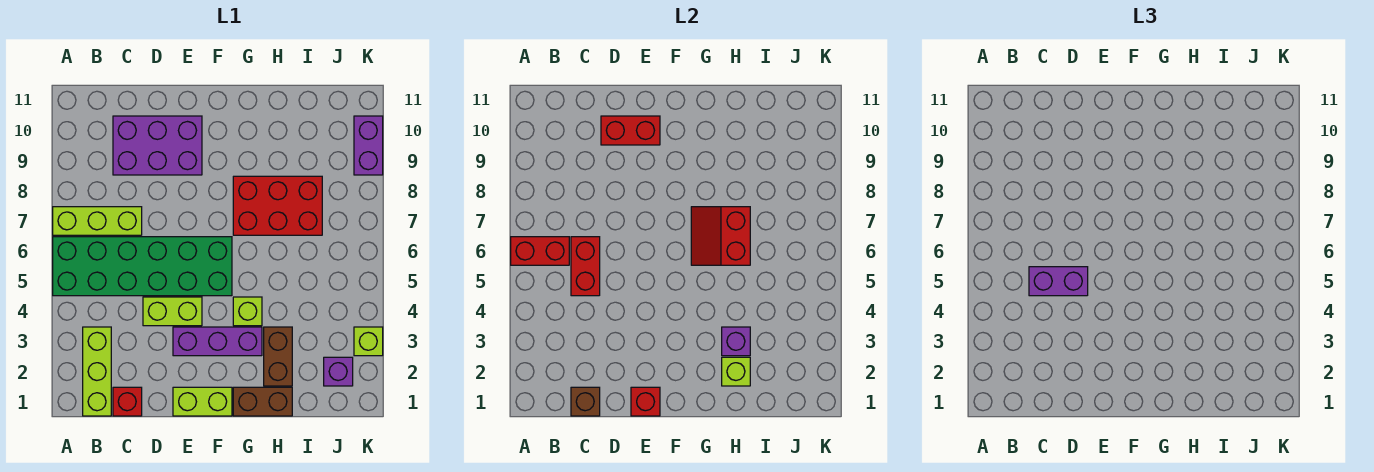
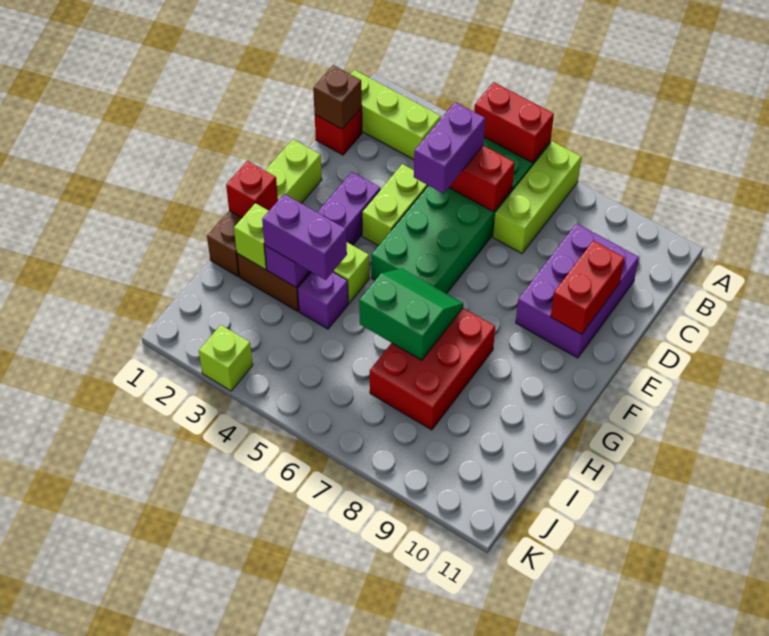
red 1x2 brick [511,237,569,265] -> red 1x2 brick turned to [474,82,554,163]
red 1x1 brick [631,387,660,416] -> red 1x1 brick moved to [226,161,278,218]
red 2x2 slope [691,207,750,265] -> green 2x2 slope [359,268,463,360]
purple 1x1 brick [324,357,353,386] -> purple 1x1 brick moved to [298,272,348,329]
purple 1x2 brick [354,116,383,175] -> purple 1x2 brick moved to [262,194,347,280]

